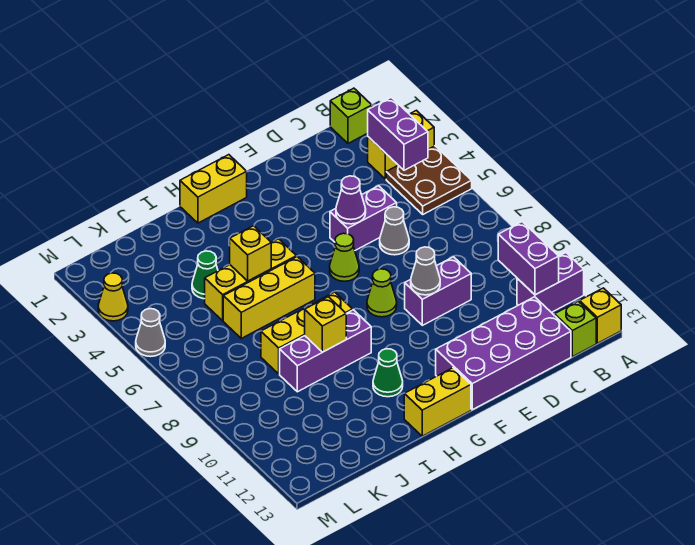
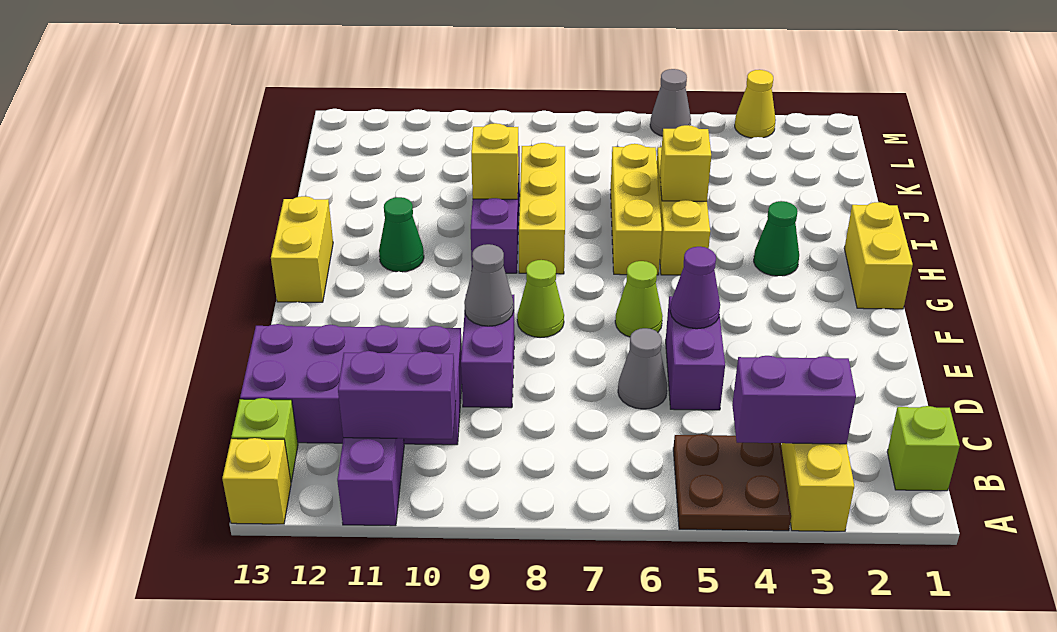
purple 2x4 brick [436,297,571,410] -> purple 2x4 brick turned to [240,324,462,445]
green 1x1 cone [192,251,218,299] -> green 1x1 cone moved to [754,201,799,276]

